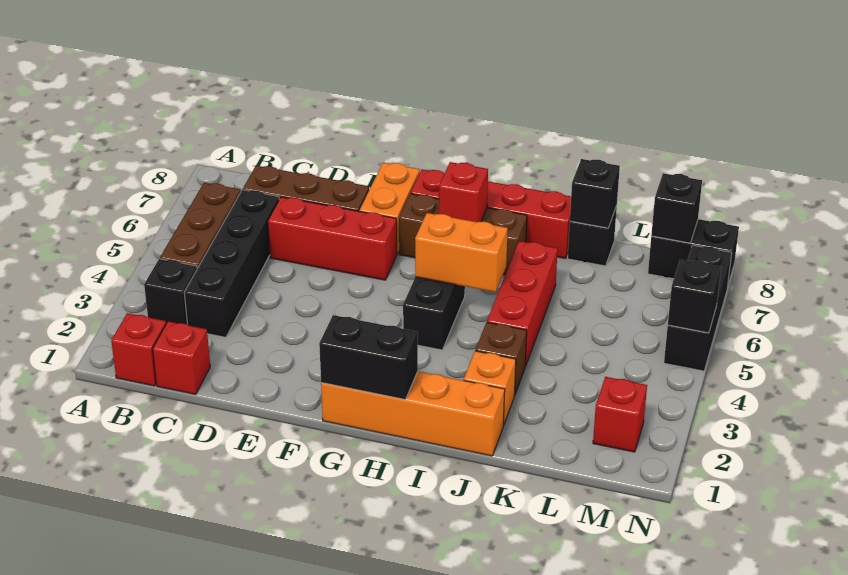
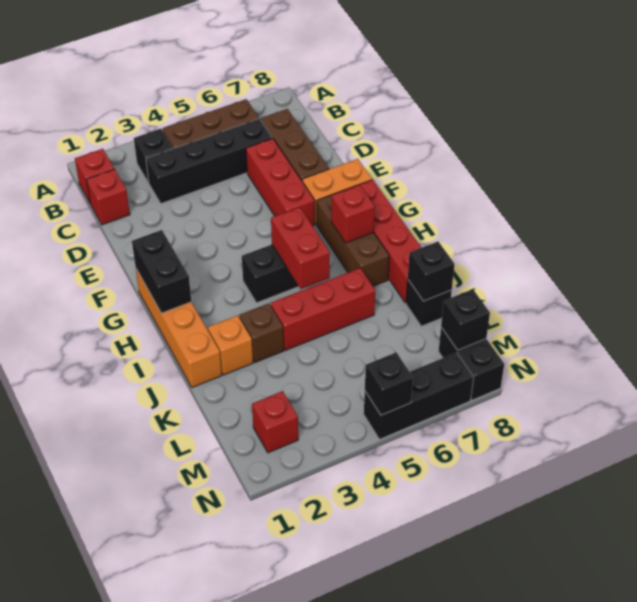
orange 1x2 brick [415,213,508,292] -> red 1x2 brick [271,207,330,289]

